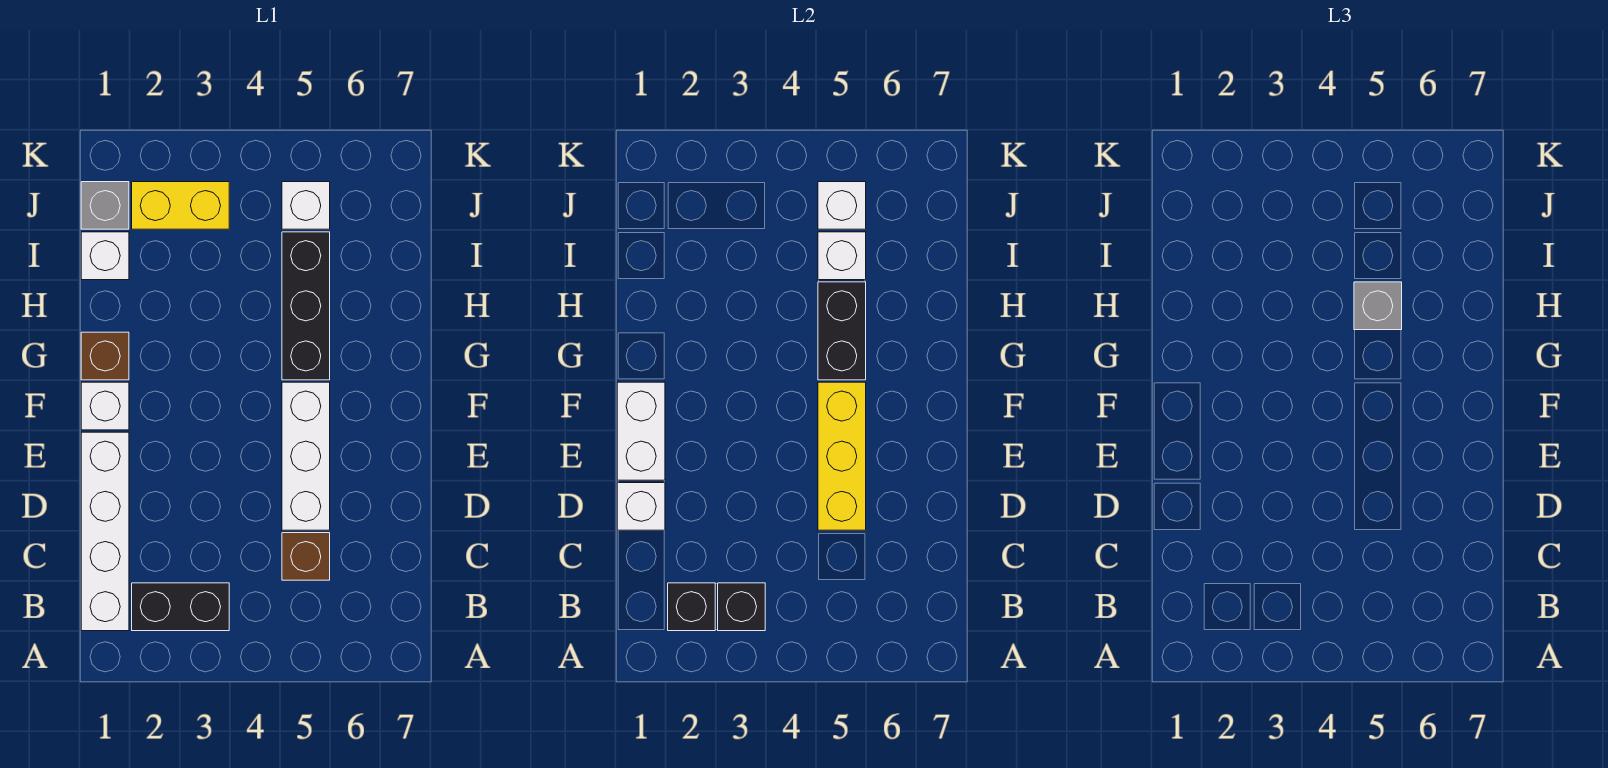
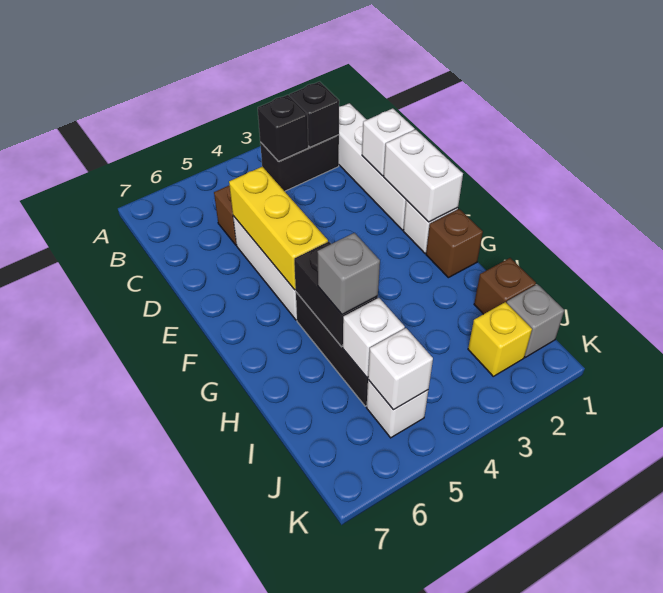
white 1x1 brick [81,232,129,280] -> brown 1x1 brick [474,258,536,314]
yellow 1x2 brick [132,182,229,229] -> yellow 1x1 brick [468,302,532,376]

